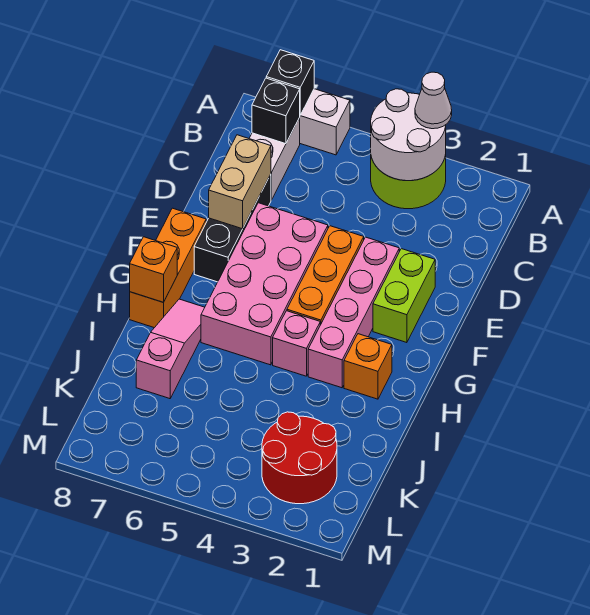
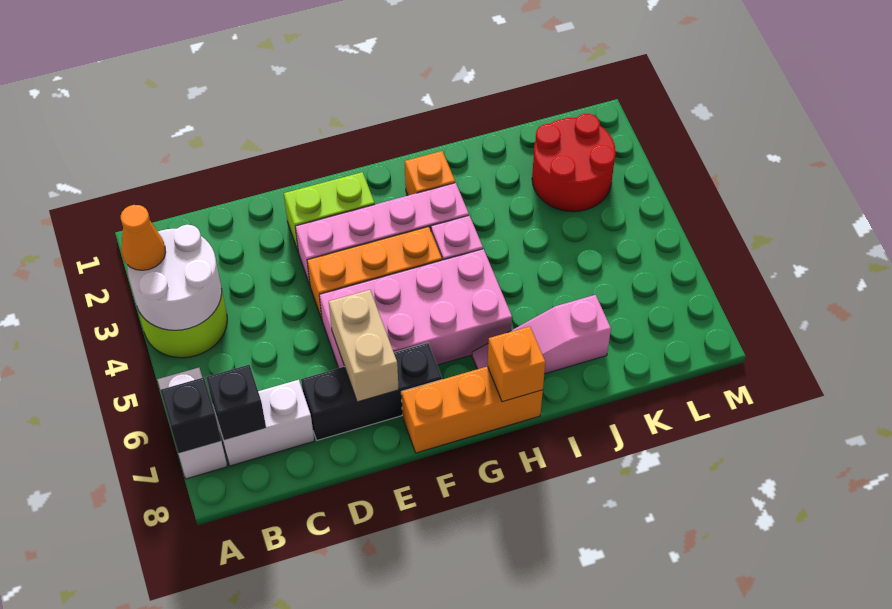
white 1x1 cone [415,72,452,129] -> orange 1x1 cone [121,205,166,270]
tan 1x2 brick [209,135,271,229] -> tan 1x2 brick turned to [329,290,399,402]

